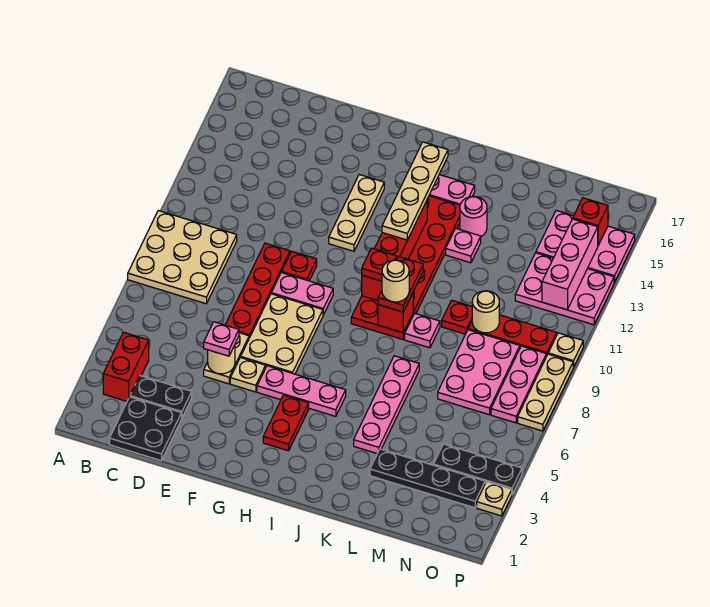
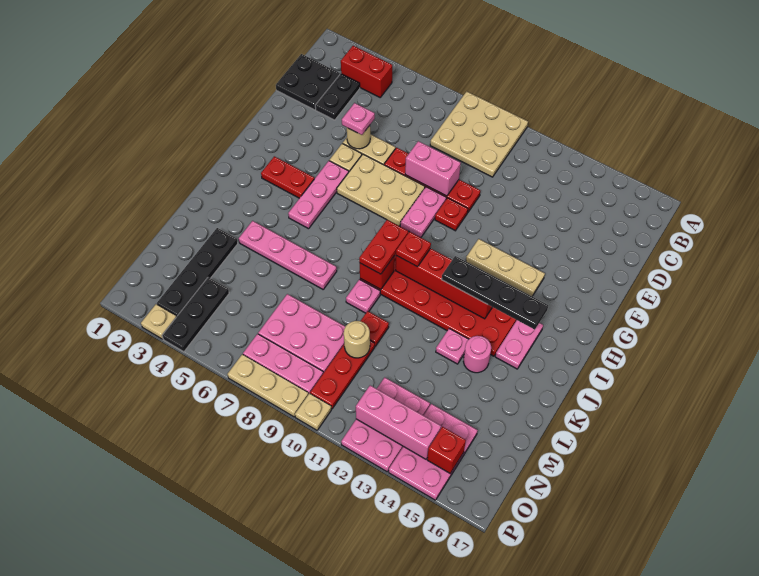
none -> pink 1x2 brick [405,141,461,196]
tan 1x4 plate [382,142,448,240] -> black 1x4 plate [442,256,548,330]
red 1x2 plate [378,256,423,312] -> red 1x2 plate turned to [359,220,408,274]
tan 1x1 round brick [382,260,409,302] -> none

